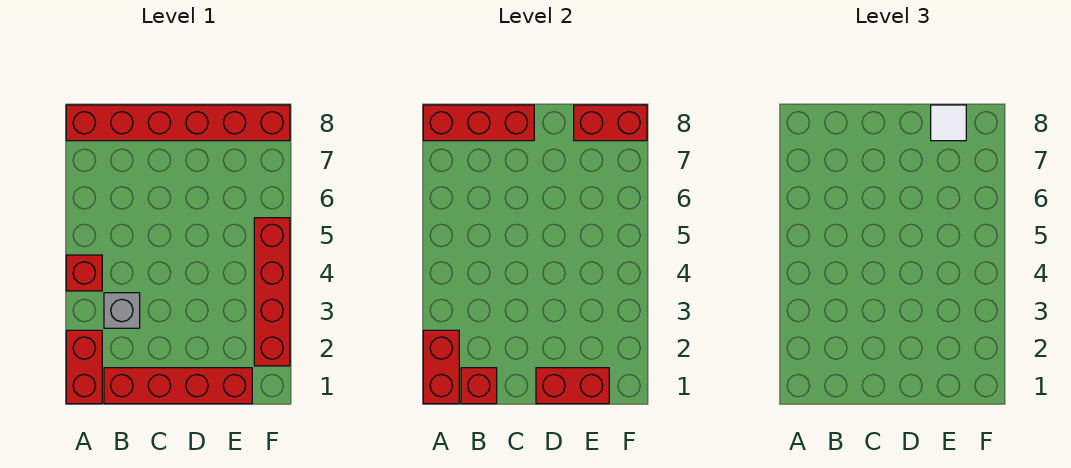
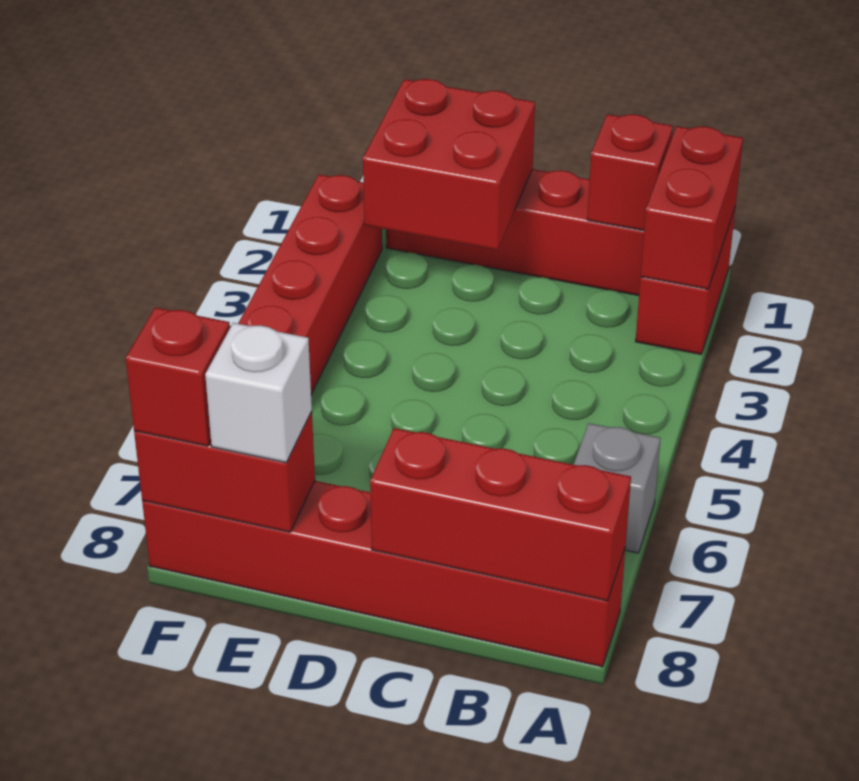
red 1x1 brick [66,255,102,291] -> red 1x1 brick moved to [126,307,230,446]
grey 1x1 brick [104,293,140,328] -> grey 1x1 brick moved to [574,423,661,553]
red 1x2 brick [536,368,609,404] -> red 2x2 brick [363,79,535,250]
white 1x1 tile [931,105,966,141] -> white 1x1 brick [205,323,312,463]

